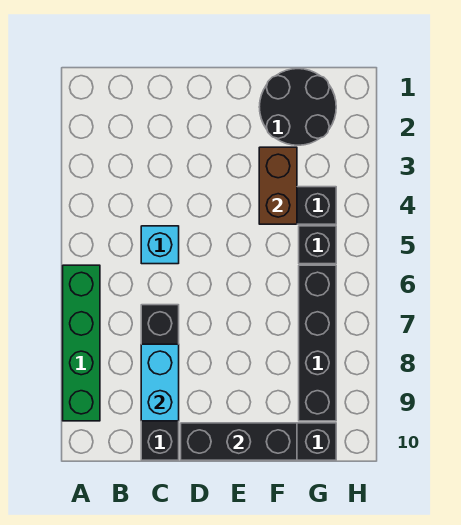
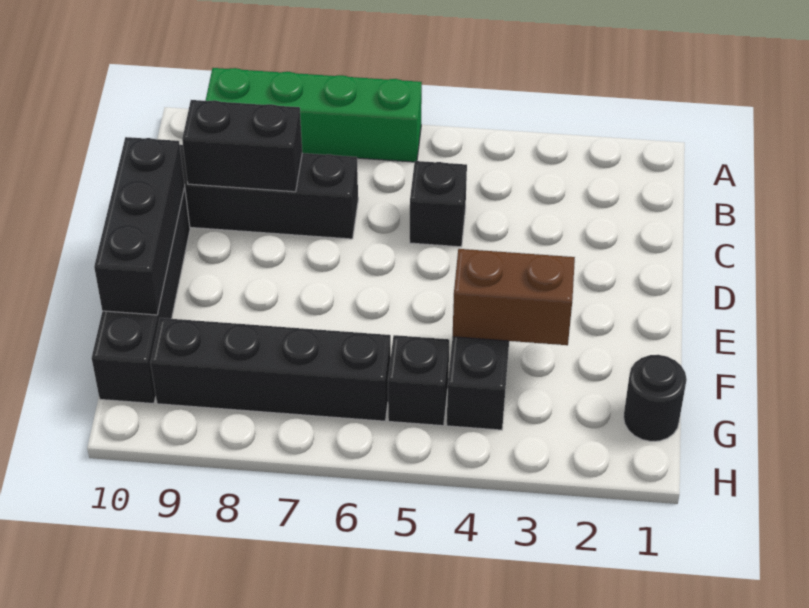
cyan 1x1 brick [141,226,179,264] -> black 1x1 brick [410,161,467,247]
cyan 1x2 brick [141,344,179,421] -> black 1x2 brick [182,100,302,192]
black 2x2 round brick [259,69,336,145] -> black 1x1 round brick [624,355,687,441]

